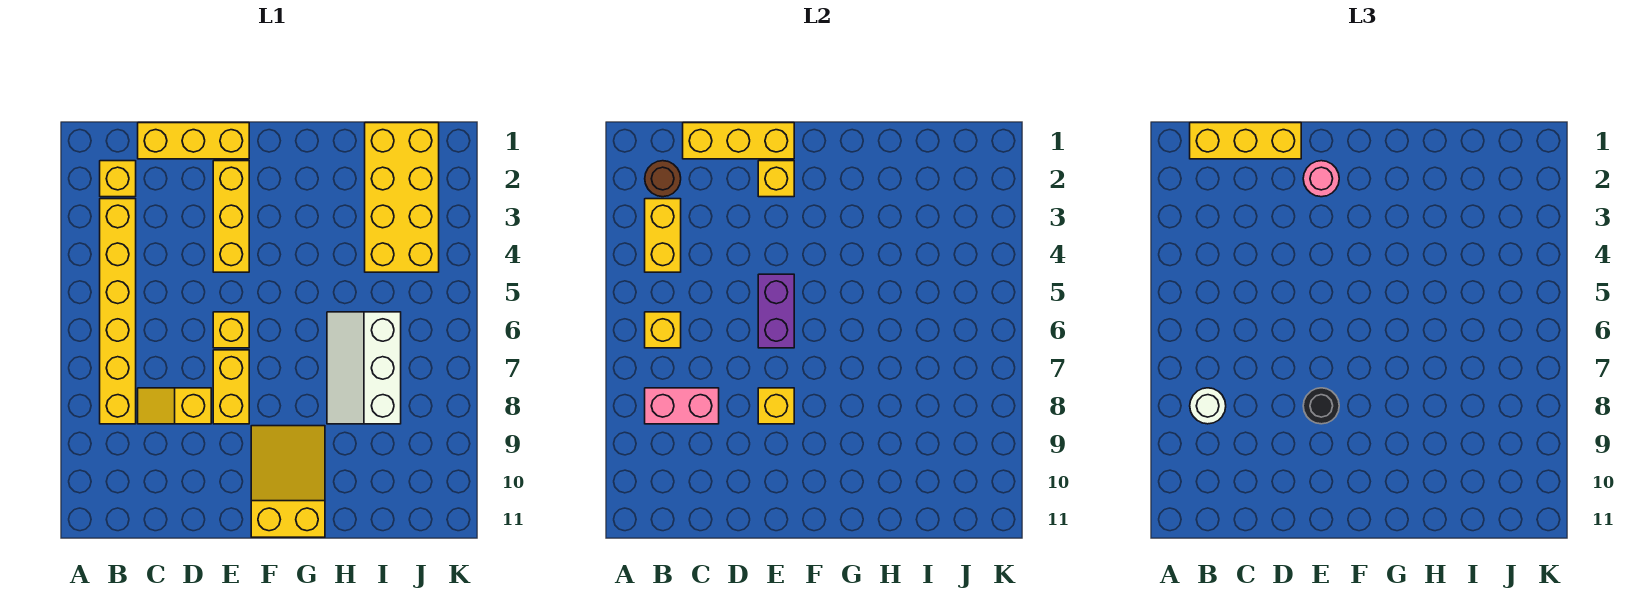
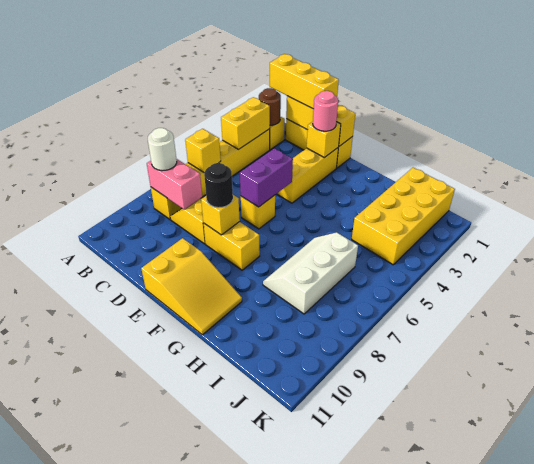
yellow 1x2 brick [213,350,249,424] -> yellow 1x2 brick turned to [203,222,260,270]
yellow 2x3 slope [251,426,325,537] -> yellow 2x3 slope turned to [141,238,242,335]

